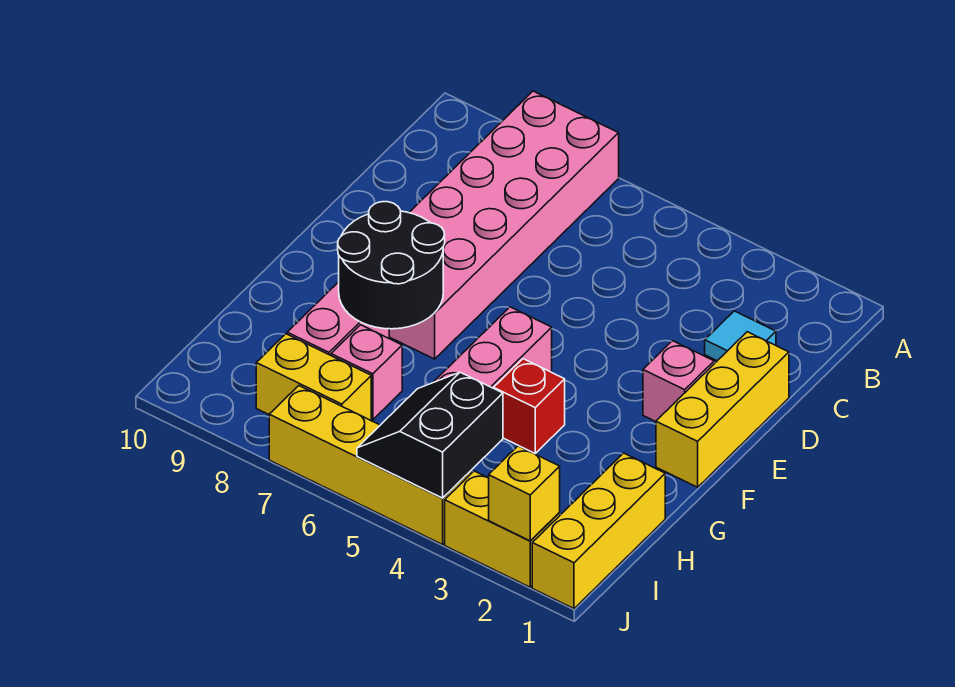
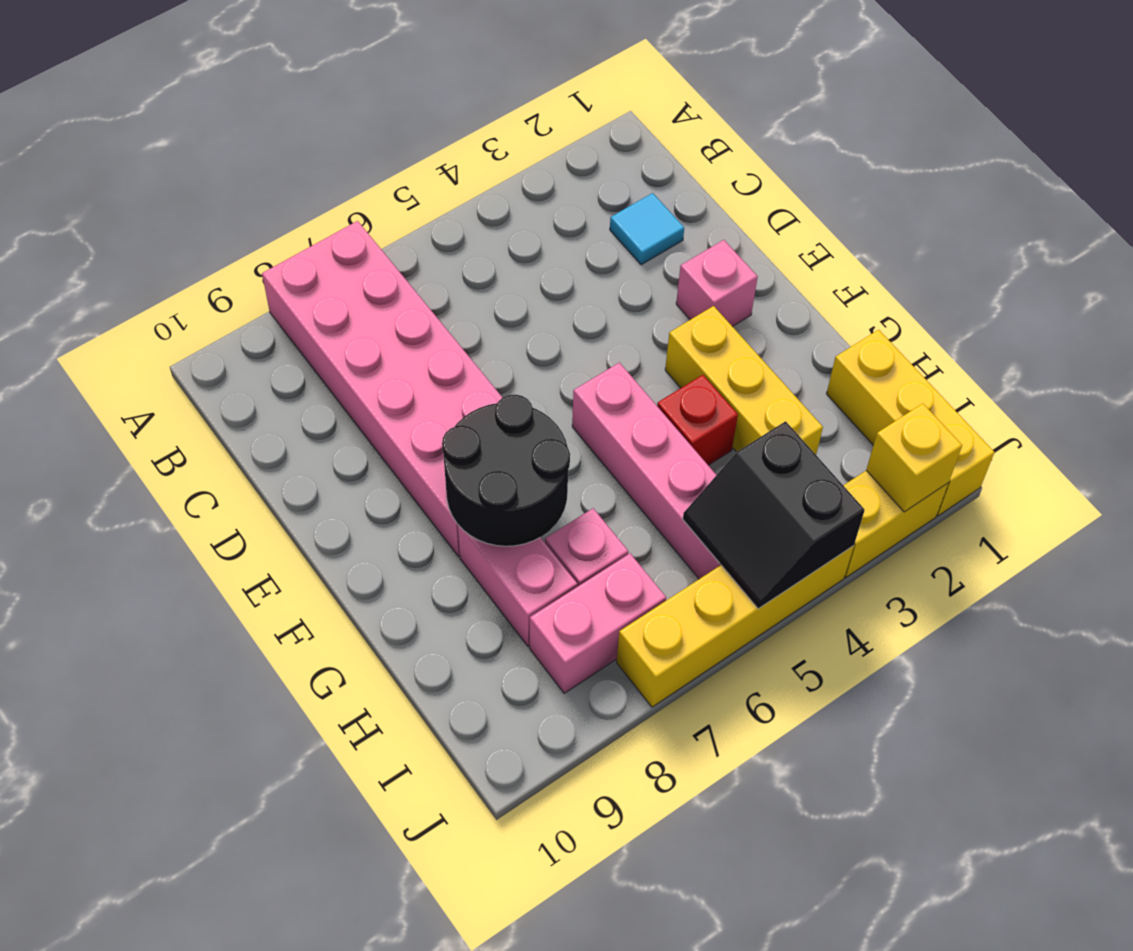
yellow 1x3 brick [656,332,789,487] -> yellow 1x3 brick moved to [665,306,823,454]
yellow 1x2 brick [256,334,371,420] -> pink 1x2 brick [530,554,666,693]

